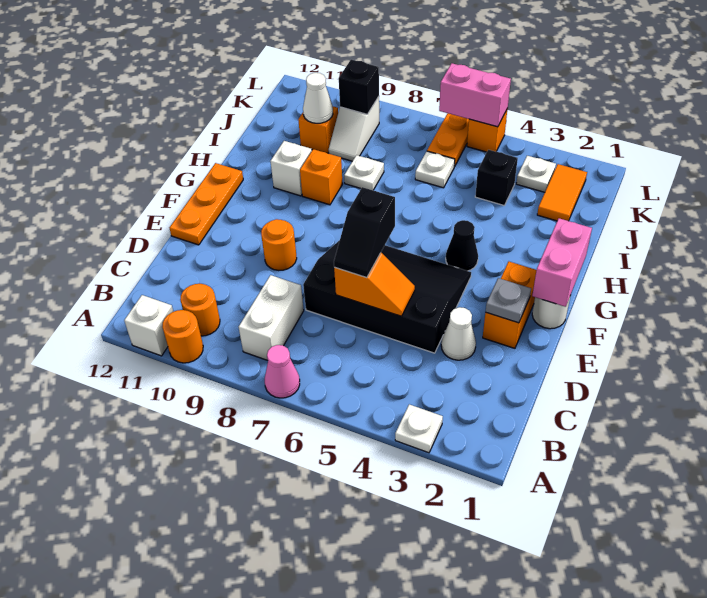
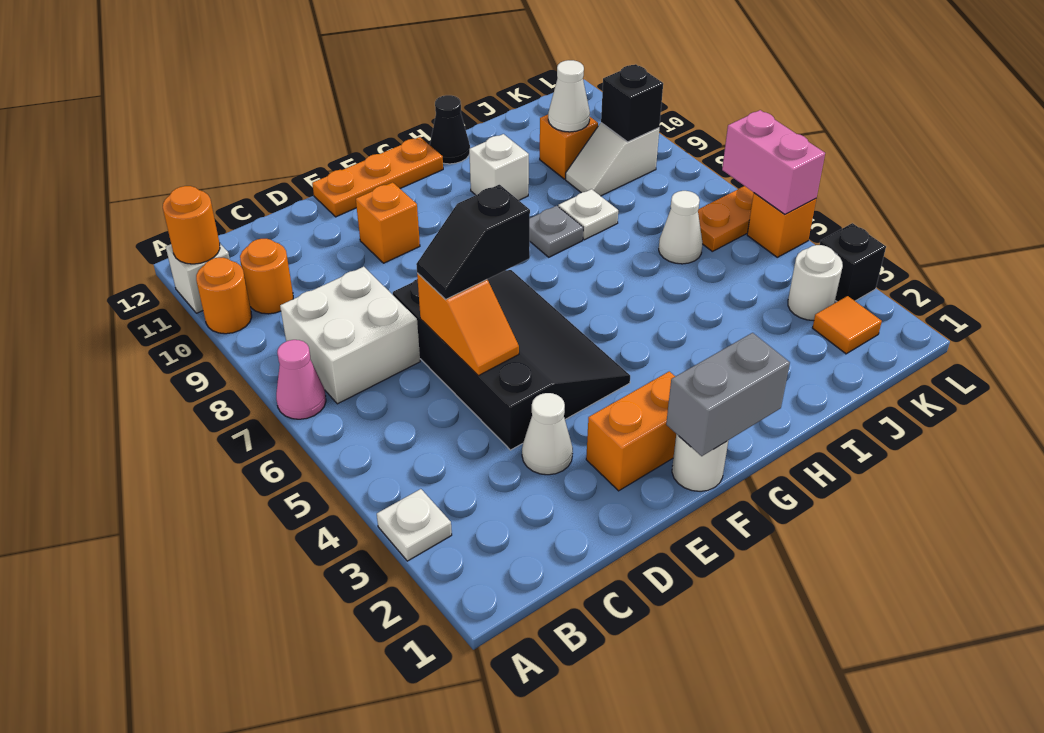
white 1x2 brick [239,275,304,360] -> white 2x2 brick [280,267,420,404]
grey 1x1 plate [486,278,531,323] -> grey 1x1 plate moved to [530,206,583,257]
orange 1x1 round brick [261,219,297,271] -> orange 1x1 round brick moved to [163,186,220,264]
pink 1x2 brick [532,218,592,307] -> grey 1x2 brick [666,333,790,456]
black 1x1 cone [446,220,478,271] -> black 1x1 cone moved to [430,95,470,164]
orange 1x1 brick [300,149,343,205] -> orange 1x1 brick moved to [356,182,420,263]
orange 1x2 tile [537,164,587,221] -> orange 1x1 tile [812,296,882,354]
black 1x1 brick [475,150,518,205] -> black 1x1 brick moved to [820,223,886,302]
white 1x1 plate [415,151,455,188] -> white 1x1 cone [659,191,703,264]
white 1x1 plate [516,156,556,192] -> white 1x1 round brick [788,245,843,321]

